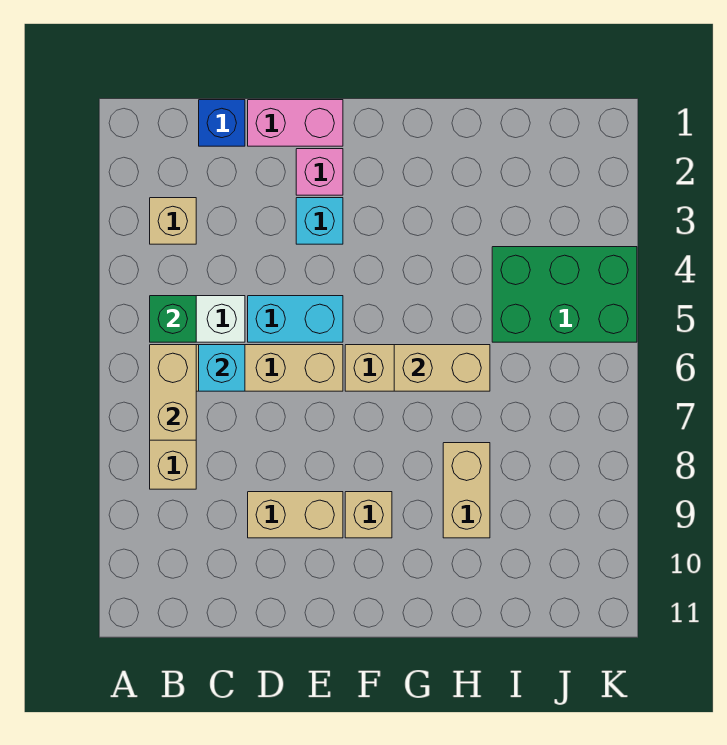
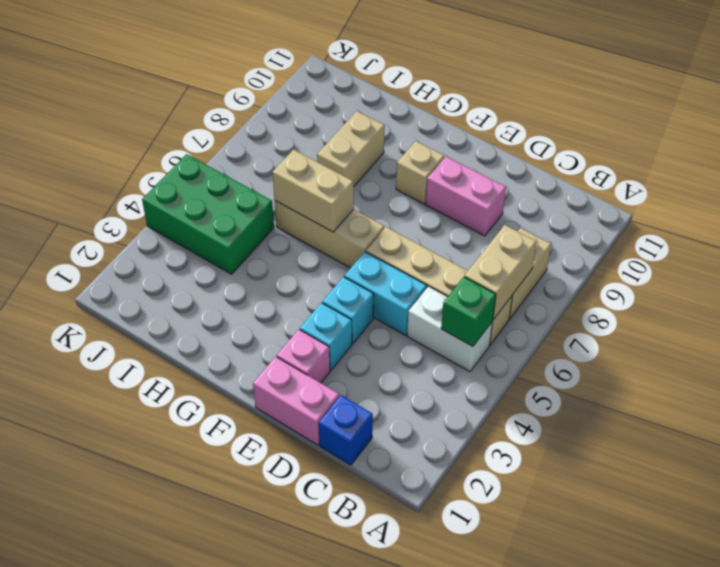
tan 1x1 brick [150,198,196,244] -> none
cyan 1x1 brick [199,345,245,391] -> cyan 1x1 brick moved to [322,277,374,344]
tan 1x2 brick [248,492,343,538] -> pink 1x2 brick [426,157,506,236]

